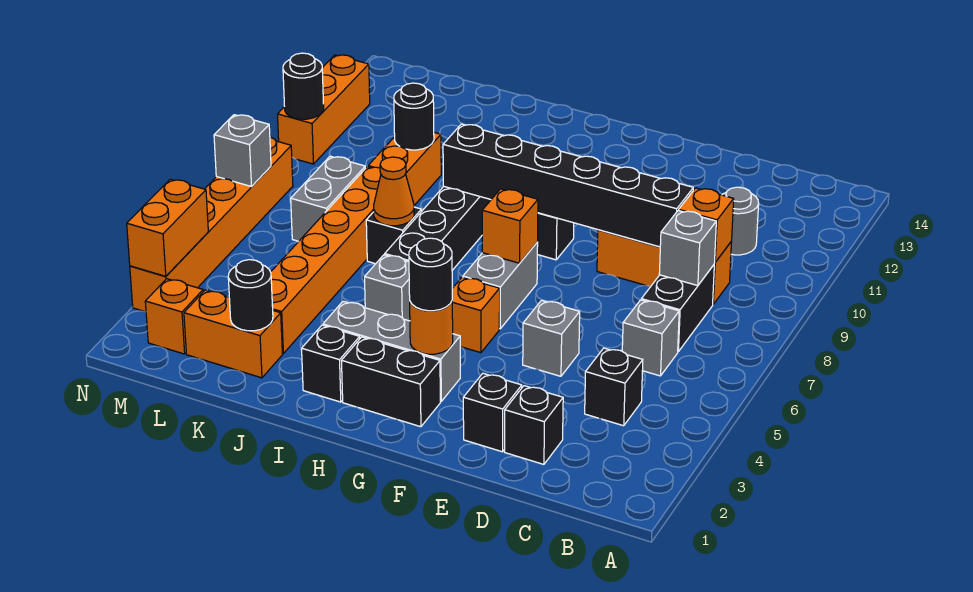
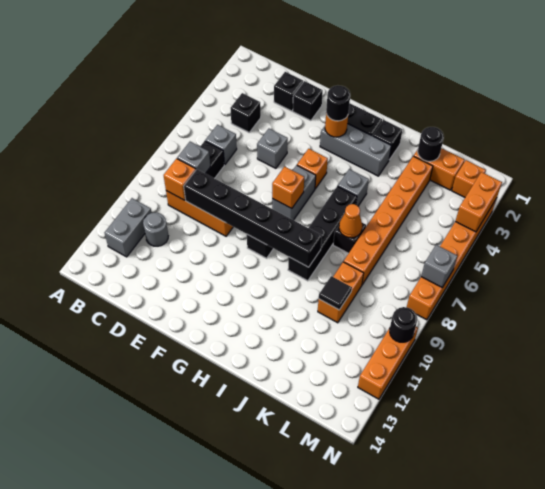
black 1x1 round brick [394,83,434,150] -> black 1x1 tile [319,276,352,310]
grey 1x2 brick [291,156,365,241] -> grey 1x2 brick moved to [104,198,151,257]

